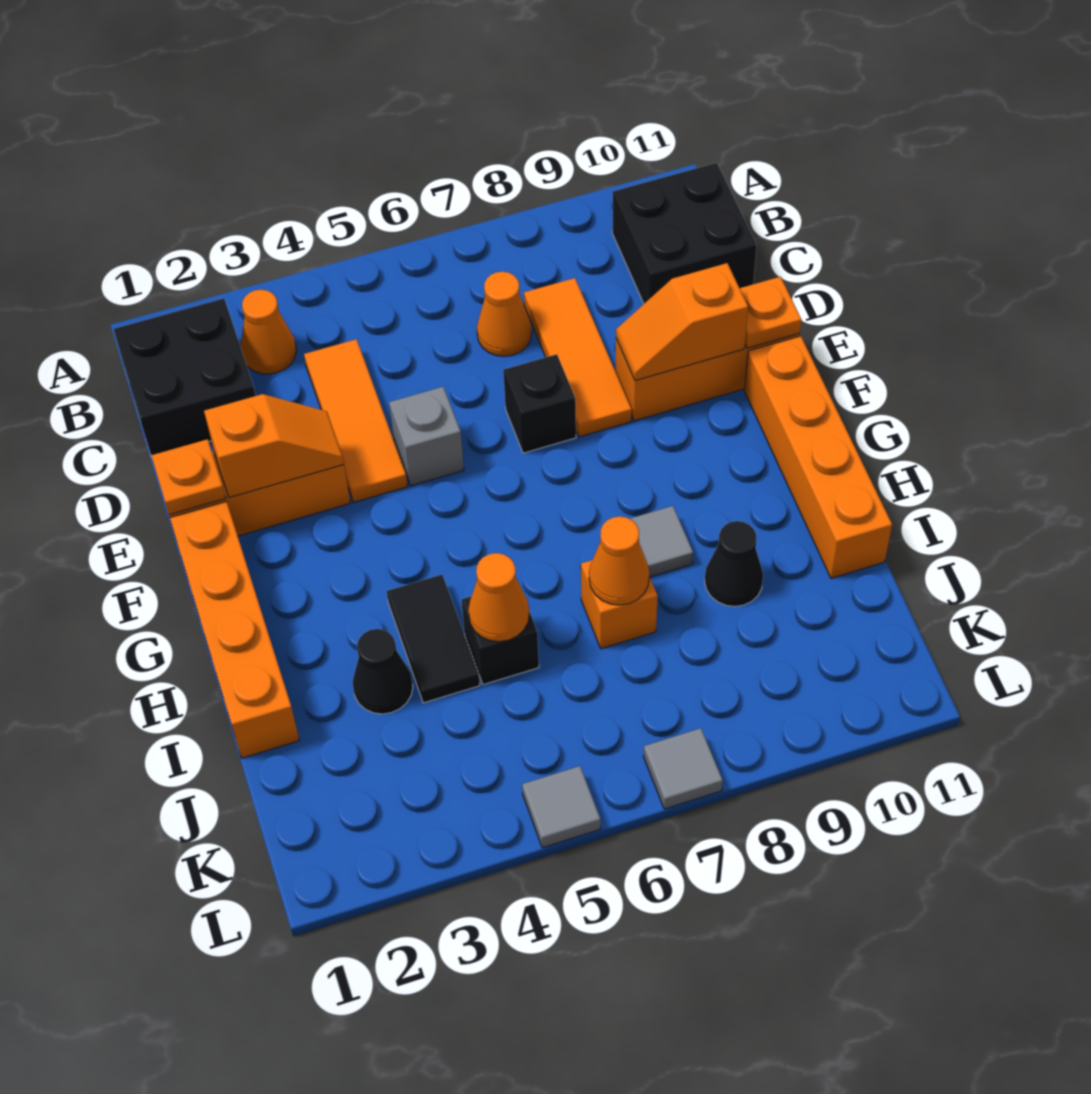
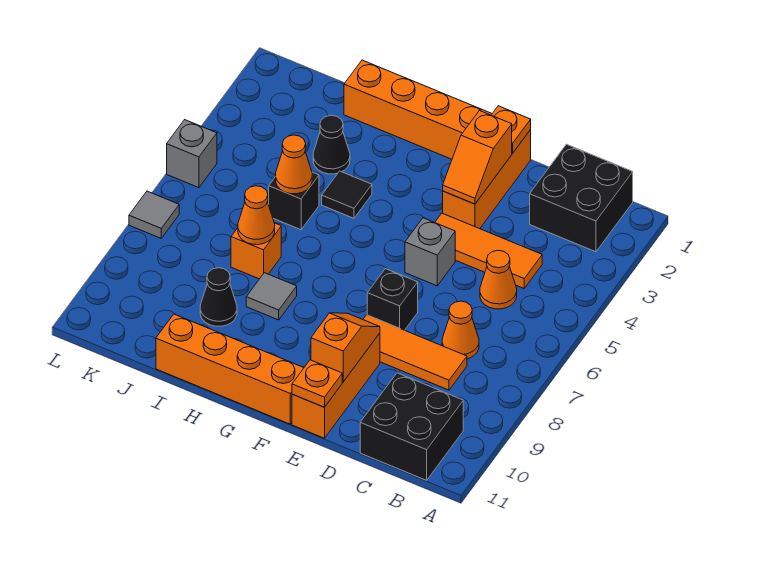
orange 1x1 cone [241,290,296,374] -> orange 1x1 cone moved to [480,250,517,309]
black 1x2 tile [387,575,480,703] -> black 1x1 tile [322,171,372,218]
grey 1x1 tile [522,766,601,848] -> grey 1x1 brick [167,120,217,188]

